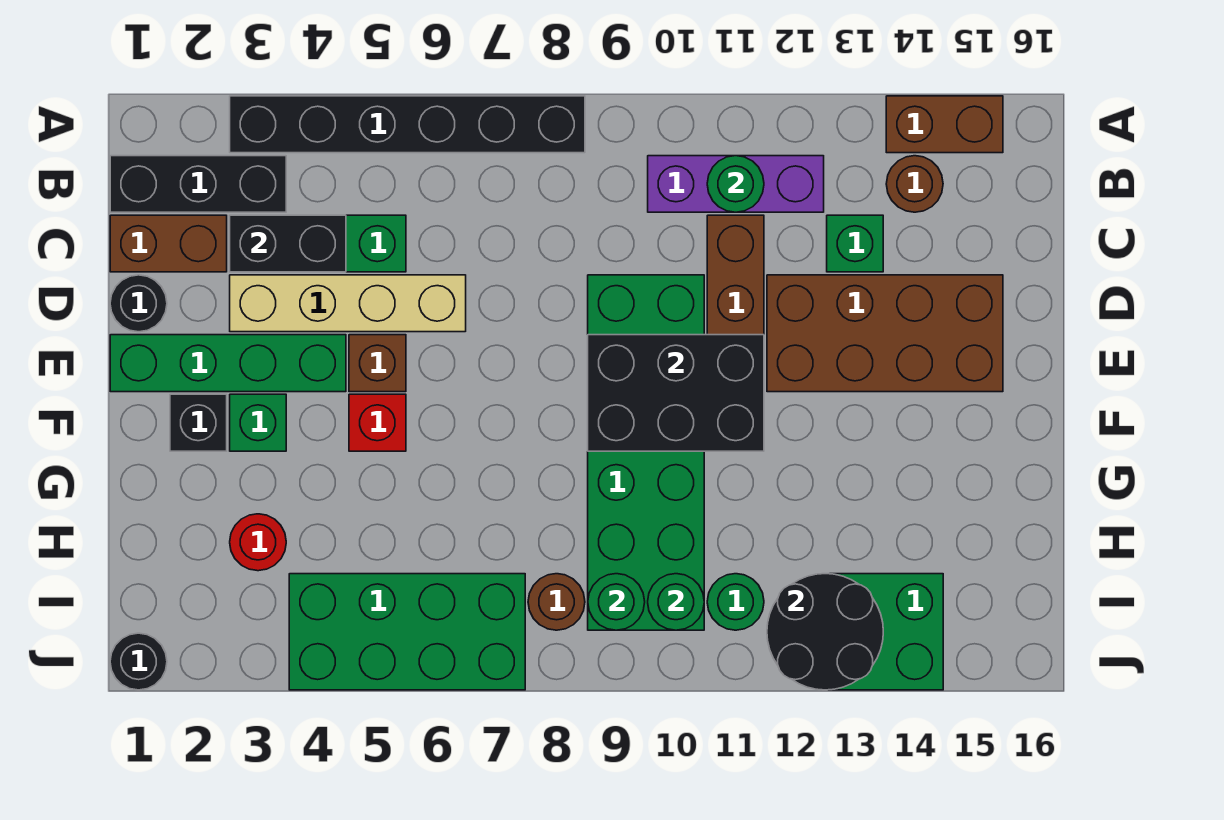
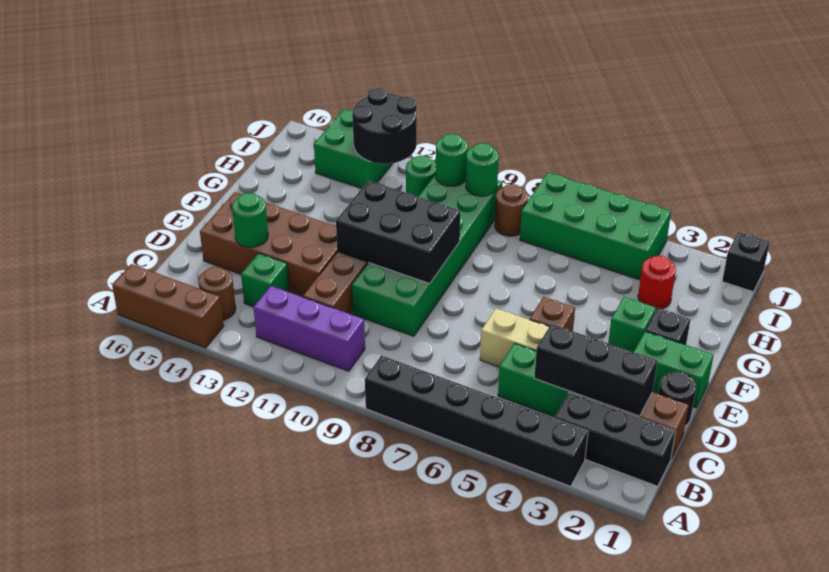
brown 1x2 brick [886,96,1003,153] -> brown 1x3 brick [112,264,224,348]
green 1x1 round brick [707,156,764,212] -> green 1x1 round brick moved to [232,193,268,247]
black 1x2 brick [230,215,346,272] -> black 1x3 brick [534,324,657,416]
green 1x4 brick [110,335,346,392] -> green 1x2 brick [634,331,714,408]
red 1x1 brick [349,394,406,451] -> none
black 1x1 round brick [110,633,167,690] -> black 1x1 brick [722,232,770,292]

